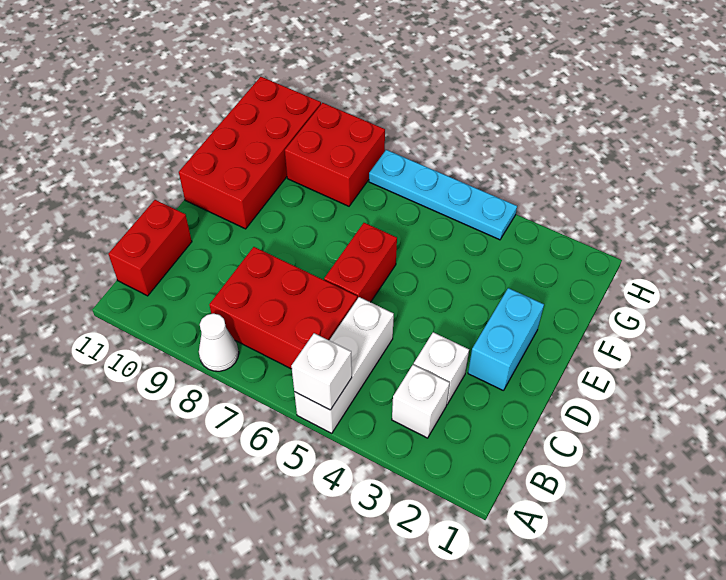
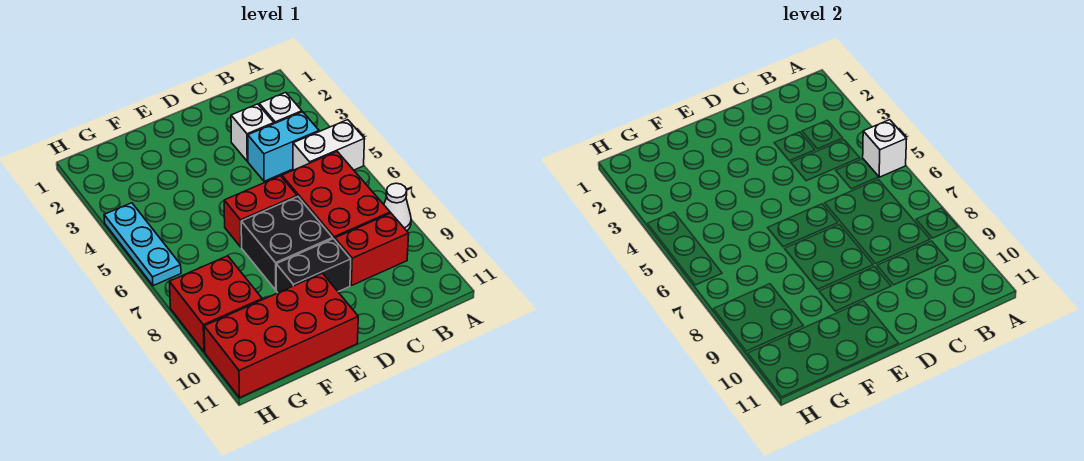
white 1x3 brick [294,297,394,433] -> white 1x2 brick [293,120,365,170]
red 1x2 brick [108,200,192,296] -> red 1x2 brick moved to [335,213,409,286]
cyan 1x2 brick [468,288,544,391] -> cyan 1x2 brick moved to [248,112,319,181]
none -> black 2x2 brick [241,197,333,290]
none -> black 1x2 brick [276,239,351,293]
cyan 1x4 plate [369,150,517,240] -> cyan 1x3 plate [104,203,181,286]

